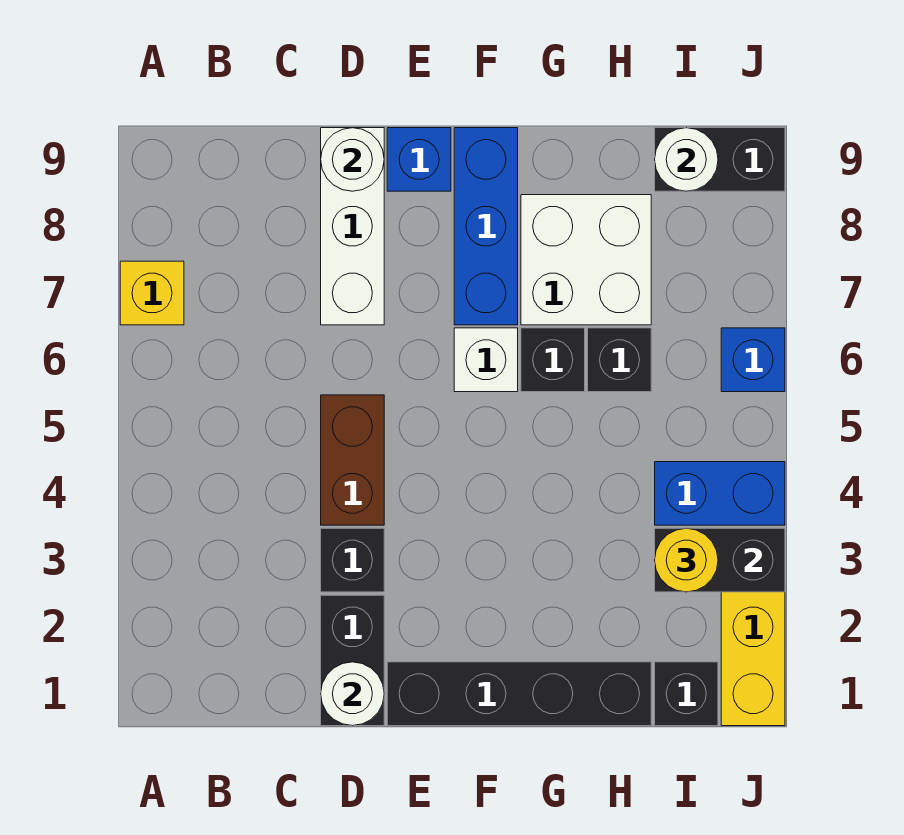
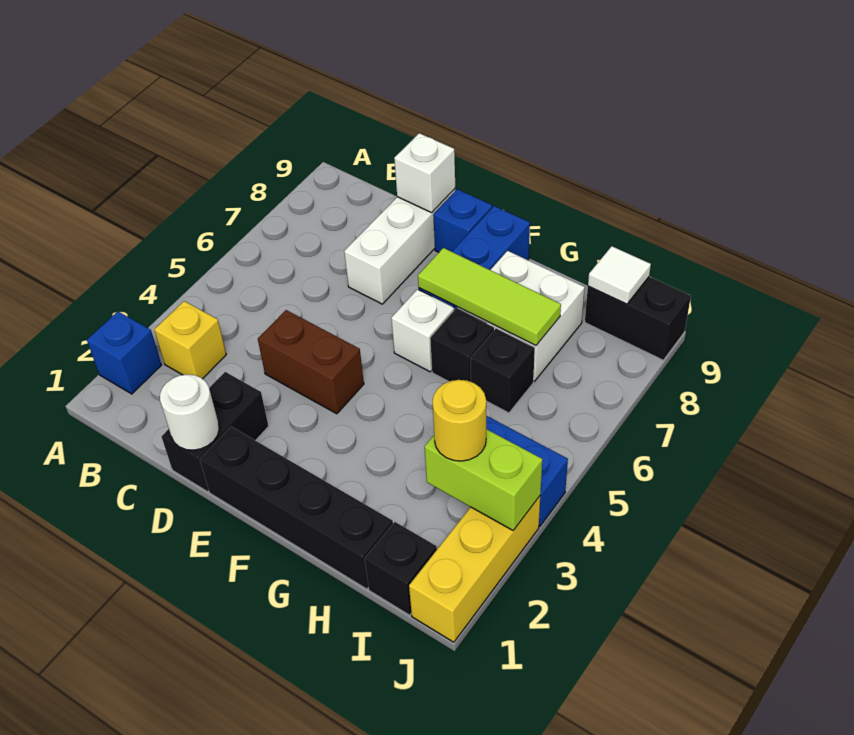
yellow 1x1 brick [120,261,184,325] -> yellow 1x1 brick moved to [154,301,226,379]
black 1x1 brick [321,528,384,592] -> none
brown 1x2 brick [321,395,384,525] -> brown 1x2 brick turned to [258,310,364,414]
white 1x1 round brick [321,128,384,191] -> white 1x1 brick [394,133,455,213]
none -> lime 1x3 tile [418,248,561,346]
black 1x2 brick [655,528,785,592] -> lime 1x2 brick [425,429,542,530]
white 1x1 round brick [655,128,718,191] -> white 1x1 tile [588,246,651,304]
blue 1x1 brick [721,328,785,392] -> blue 1x1 brick moved to [87,311,161,394]

